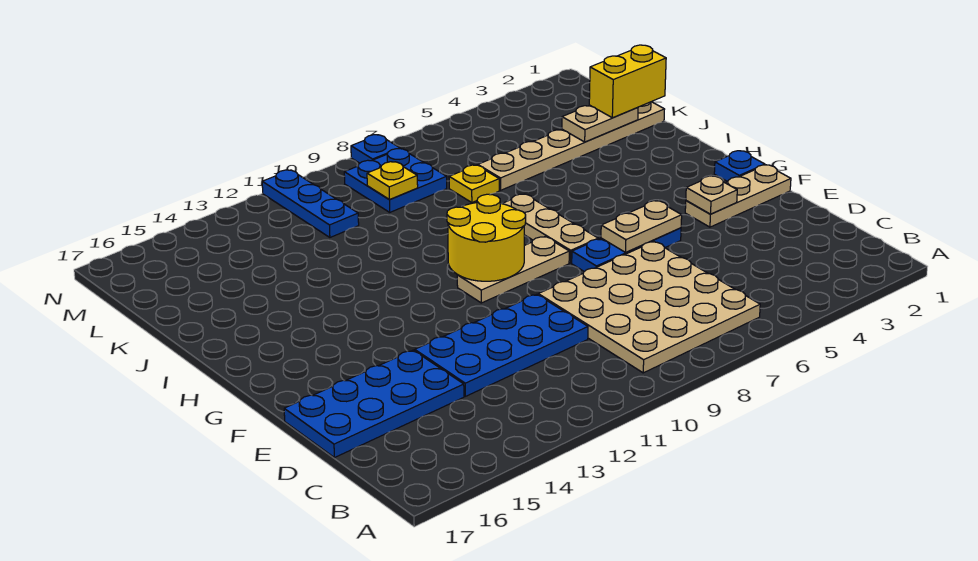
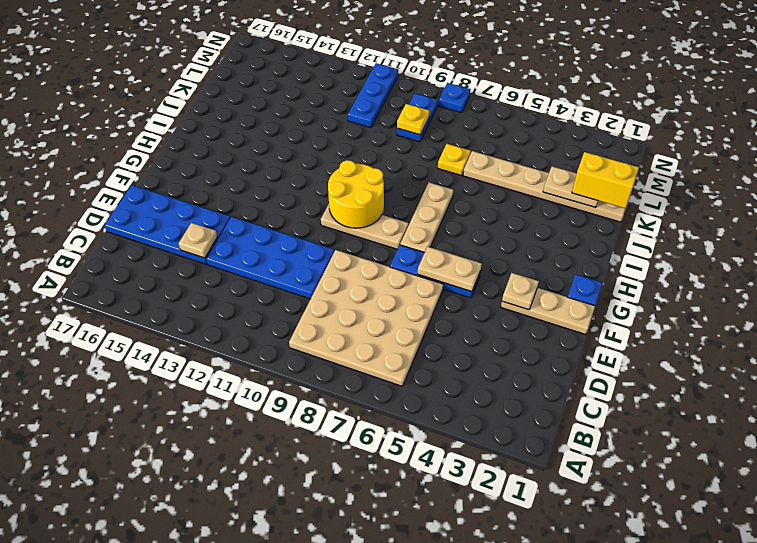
none -> tan 1x1 plate [179,223,217,258]
blue 2x2 plate [344,149,447,212] -> blue 1x2 plate [397,94,438,142]

